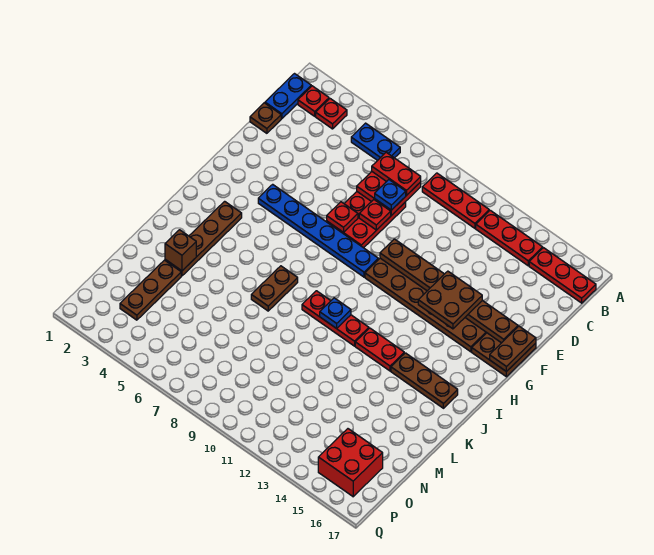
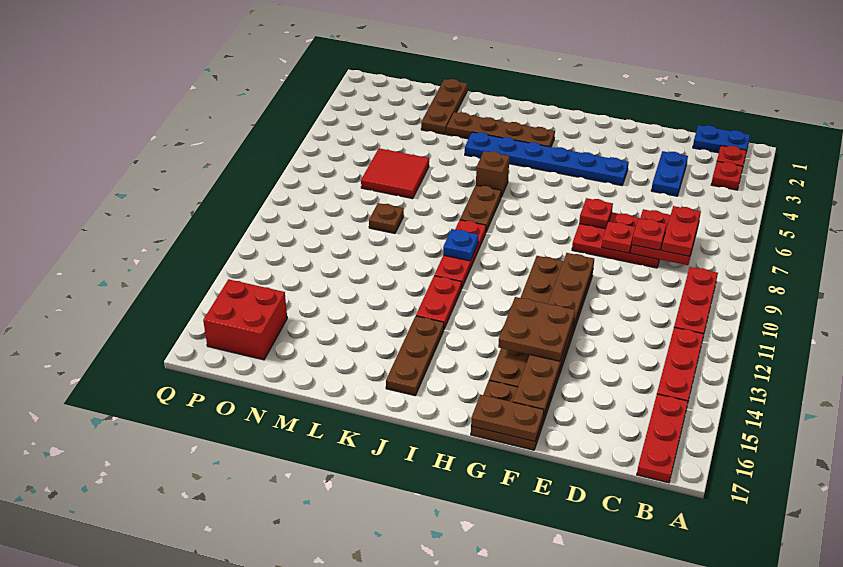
blue 1x2 plate [351,123,400,161] -> blue 1x2 plate moved to [651,151,688,196]
brown 1x1 plate [250,103,281,133] -> brown 1x1 plate moved to [369,203,404,233]
blue 1x1 plate [375,180,406,210] -> red 1x1 plate [632,218,666,250]
blue 1x6 plate [258,184,378,277] -> blue 1x6 plate turned to [465,132,629,186]
brown 1x2 plate [251,266,298,311] -> brown 1x2 plate turned to [460,185,501,232]
brown 1x1 brick [165,230,196,271] -> brown 1x1 brick moved to [476,151,509,197]
brown 1x3 plate [120,260,181,320] -> brown 1x3 plate turned to [421,79,467,134]
none -> red 2x2 tile [361,148,429,199]

